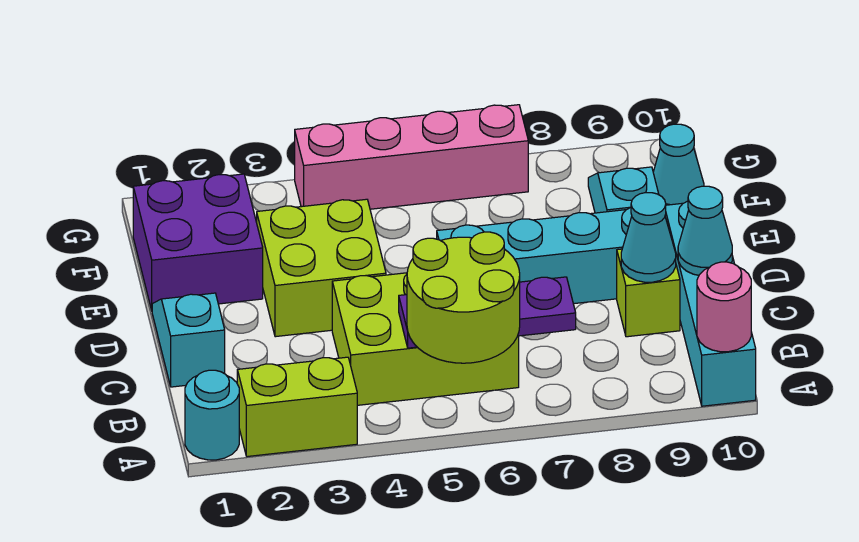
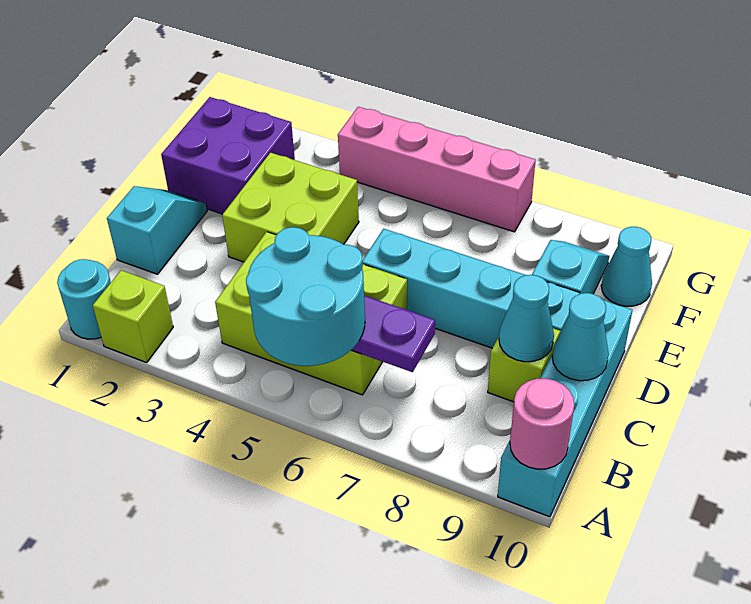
lime 1x2 brick [237,357,357,457] -> lime 1x1 brick [93,270,173,363]
lime 2x2 round brick [407,232,520,363] -> cyan 2x2 round brick [246,227,365,366]

